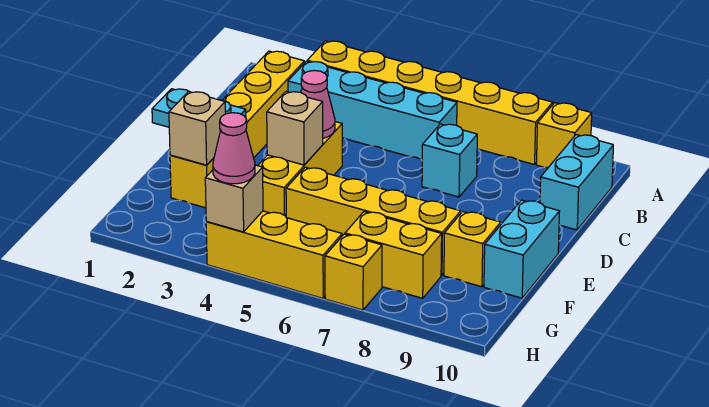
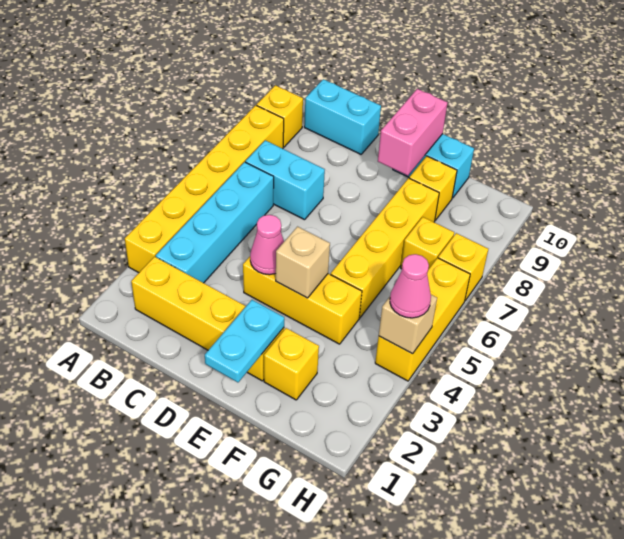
cyan 1x1 brick [422,124,477,197] -> cyan 1x2 brick [245,140,325,220]
none -> pink 1x2 brick [378,89,448,176]
tan 1x1 brick [169,91,225,165] -> none
yellow 1x2 brick [345,212,442,298] -> yellow 1x1 brick [401,217,454,270]

